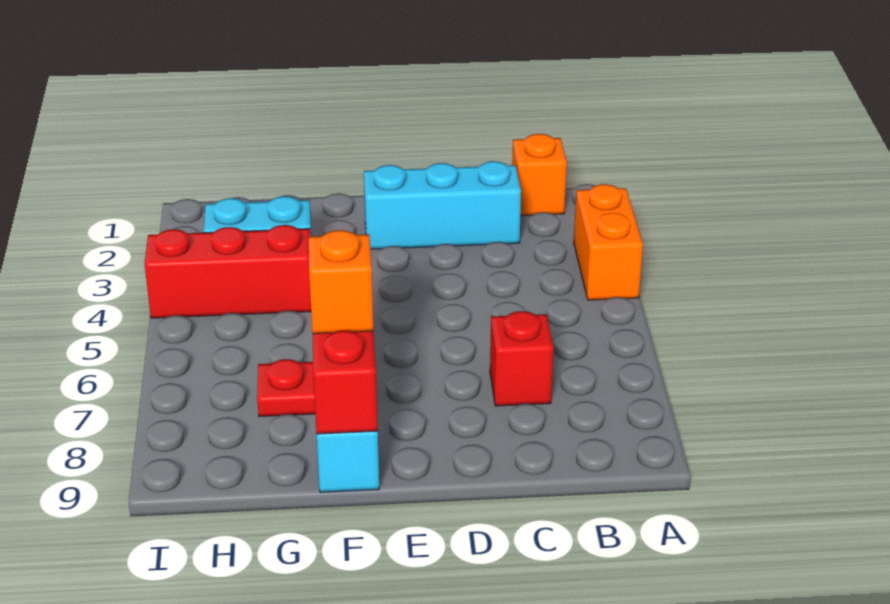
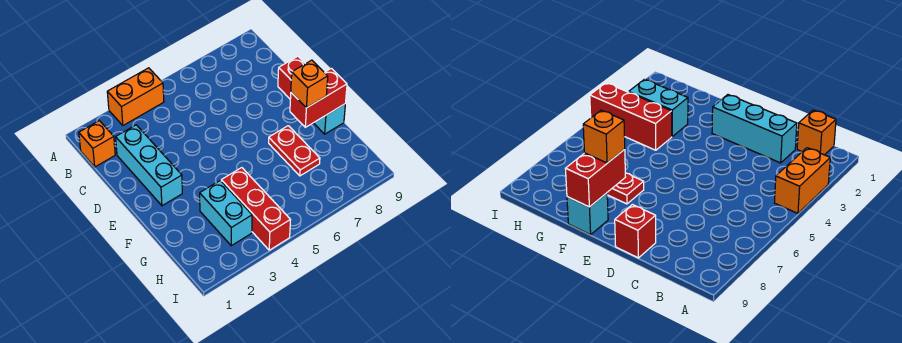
red 1x1 brick [490,311,553,406] -> red 1x1 brick moved to [278,56,305,99]

